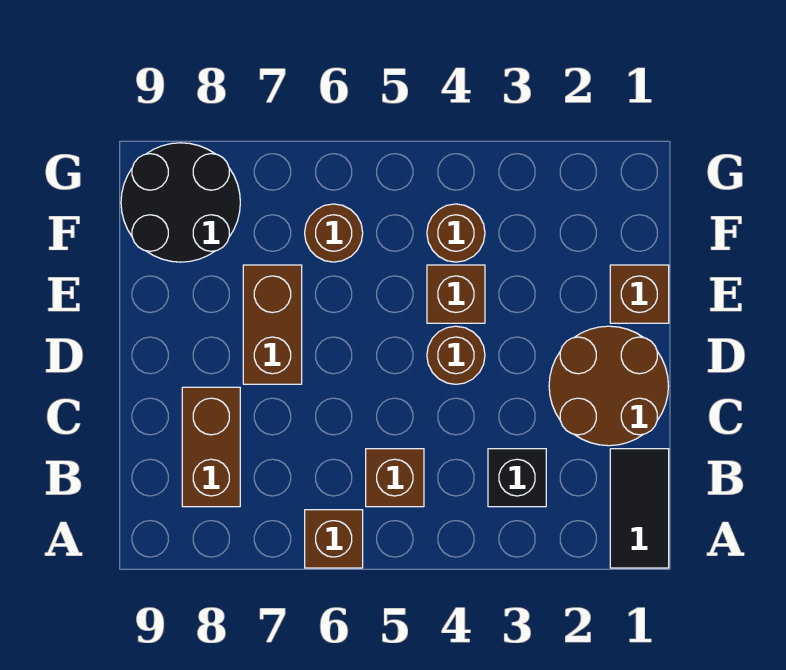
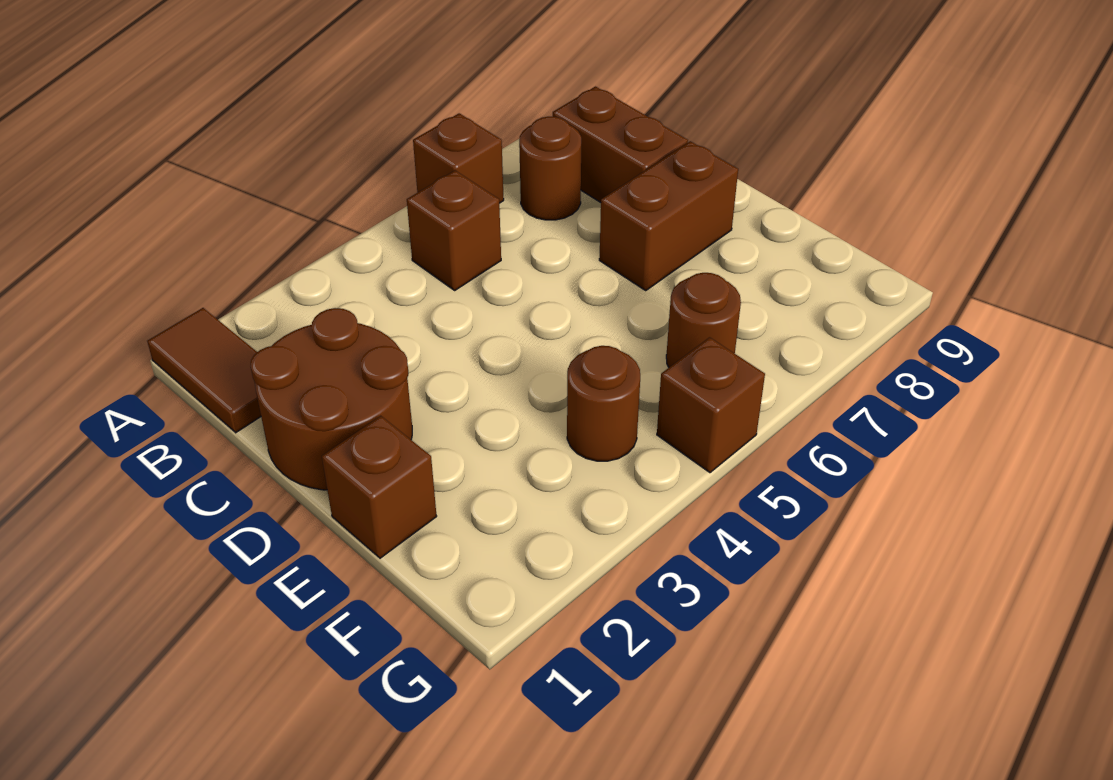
black 1x2 tile [610,449,669,568] -> brown 1x2 tile [147,308,261,433]
black 1x1 brick [488,449,546,507] -> none
brown 1x1 round brick [427,326,485,384] -> brown 1x1 round brick moved to [519,117,581,220]
brown 1x2 brick [243,265,302,384] -> brown 1x2 brick turned to [599,141,738,290]
brown 1x1 brick [427,265,485,323] -> brown 1x1 brick moved to [657,337,765,473]
black 2x2 round brick [121,143,240,262] -> none

